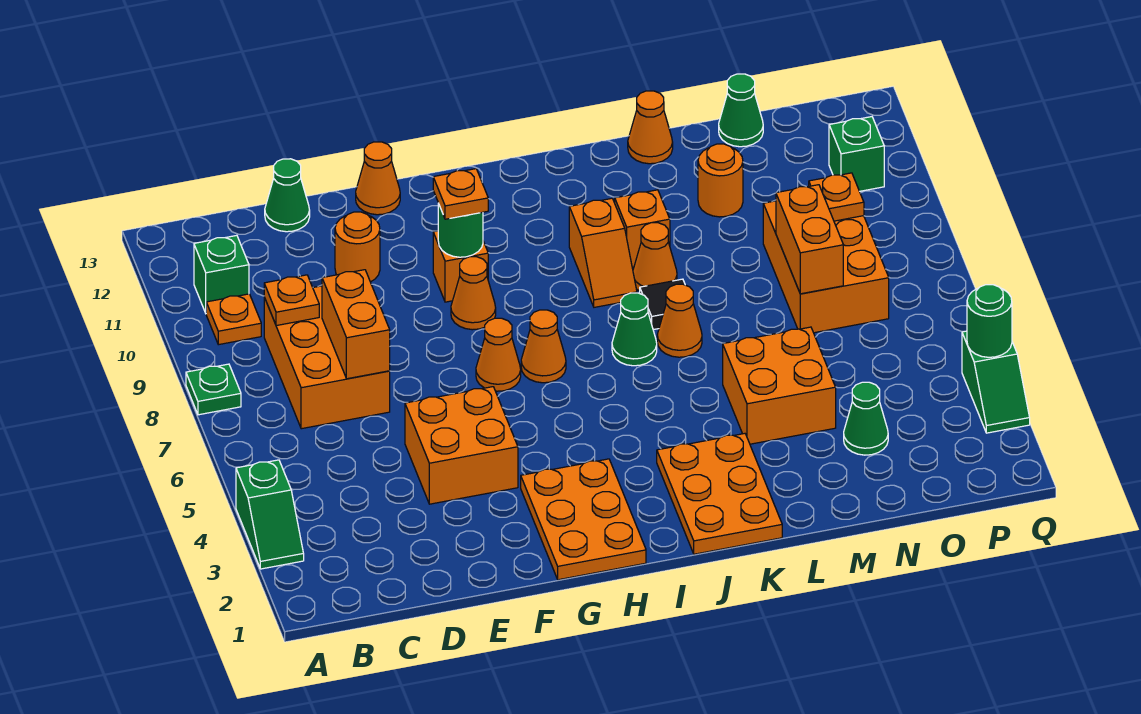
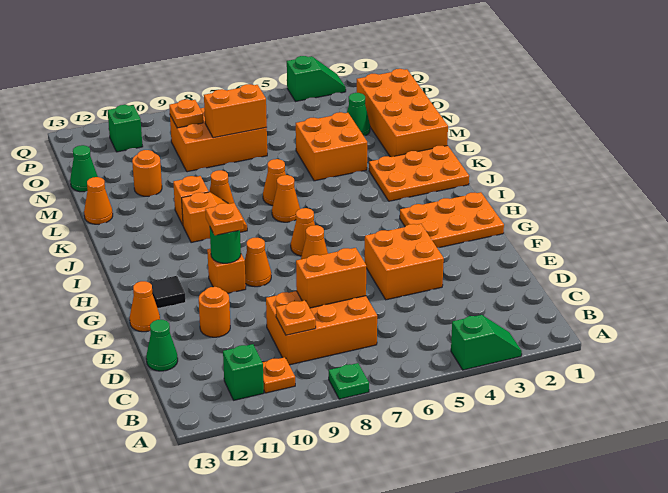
green 1x1 cone [612,293,657,366] -> orange 1x1 cone [272,175,300,222]
black 1x1 tile [640,279,685,330] -> black 1x1 tile moved to [149,276,186,308]
none -> orange 2x4 brick [357,69,448,157]
green 1x1 round brick [967,285,1012,357] -> none

